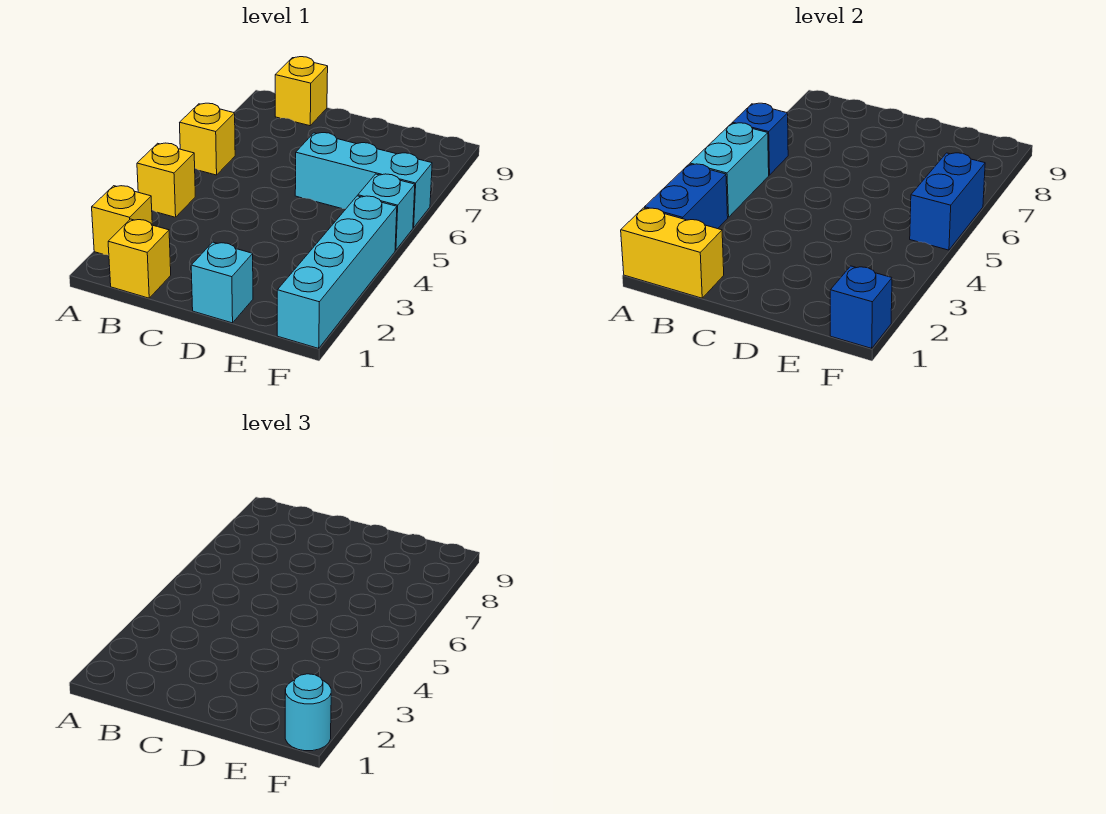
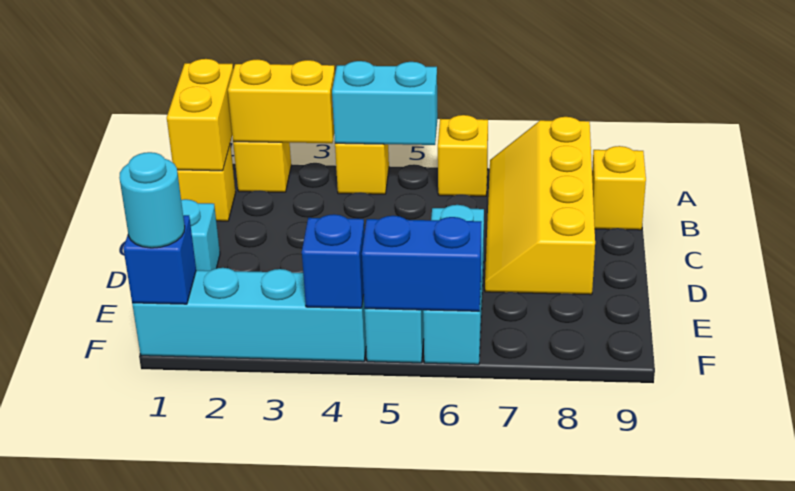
blue 1x2 brick [645,164,728,229] -> yellow 1x2 brick [228,60,335,143]
blue 1x1 brick [733,103,788,175] -> blue 1x1 brick moved to [302,214,364,308]
none -> yellow 2x4 slope [485,117,595,295]

